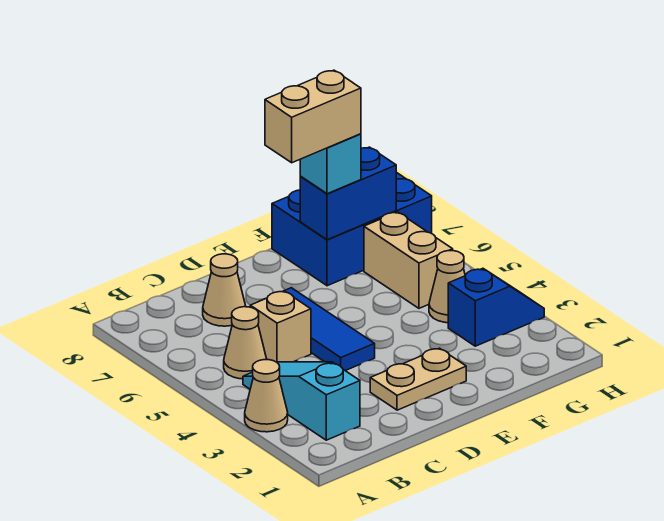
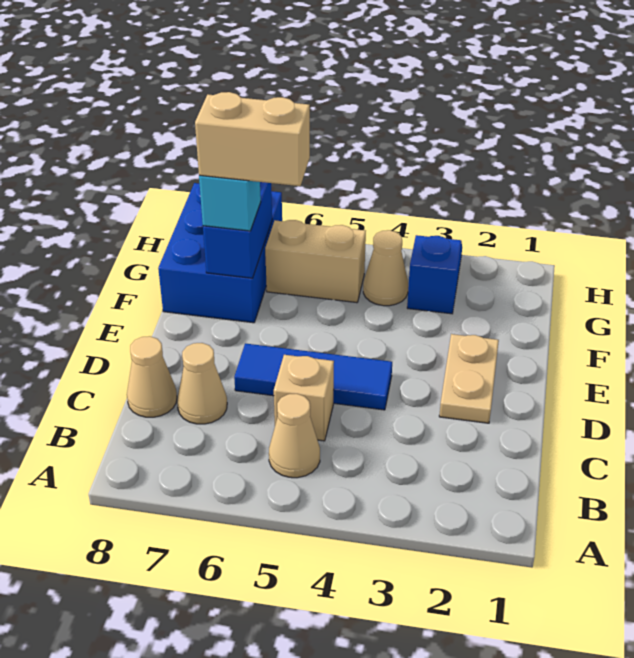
tan 1x1 cone [245,360,288,432] -> tan 1x1 cone moved to [127,336,177,417]
cyan 1x3 slope [243,362,360,440] -> none
tan 1x2 brick [265,70,361,163] -> tan 1x2 brick turned to [195,92,310,186]

